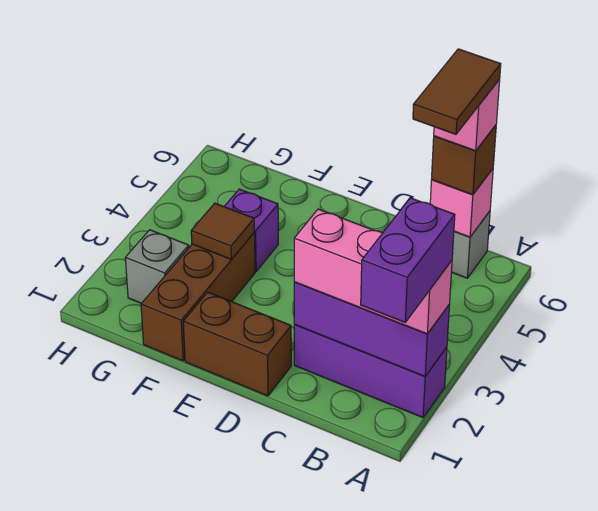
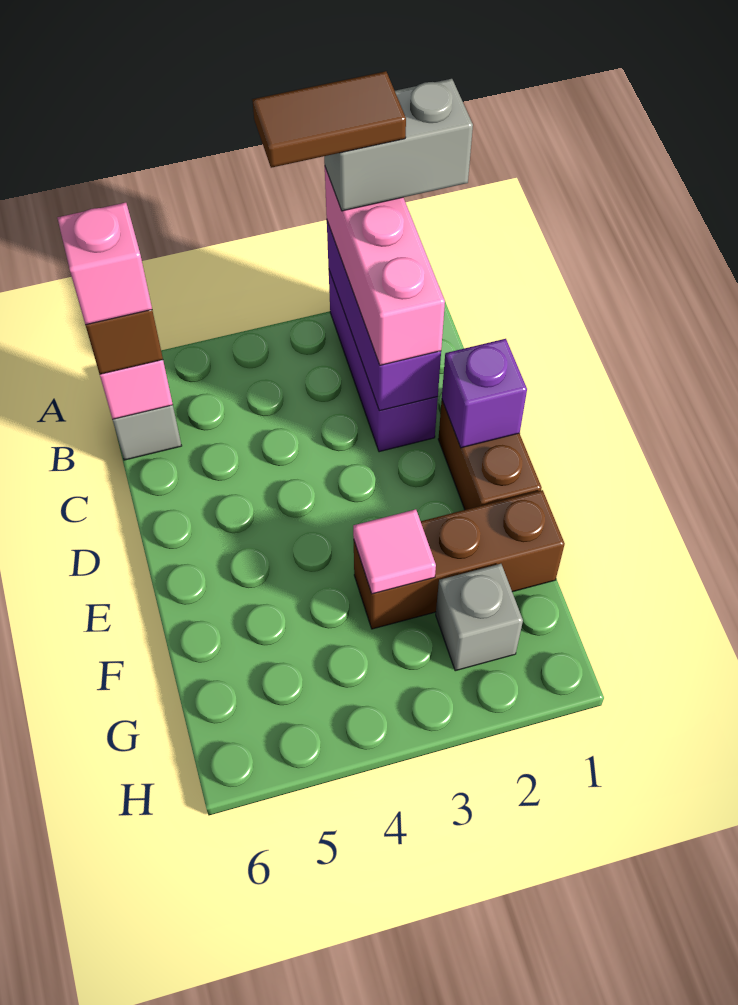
purple 1x2 brick [361,198,455,322] -> grey 1x2 brick [324,79,473,211]
brown 1x2 tile [413,49,501,134] -> brown 1x2 tile moved to [252,71,406,168]
brown 1x1 tile [191,203,254,259] -> pink 1x1 tile [353,509,436,594]
purple 1x1 brick [224,189,278,271] -> purple 1x1 brick moved to [442,339,527,448]

